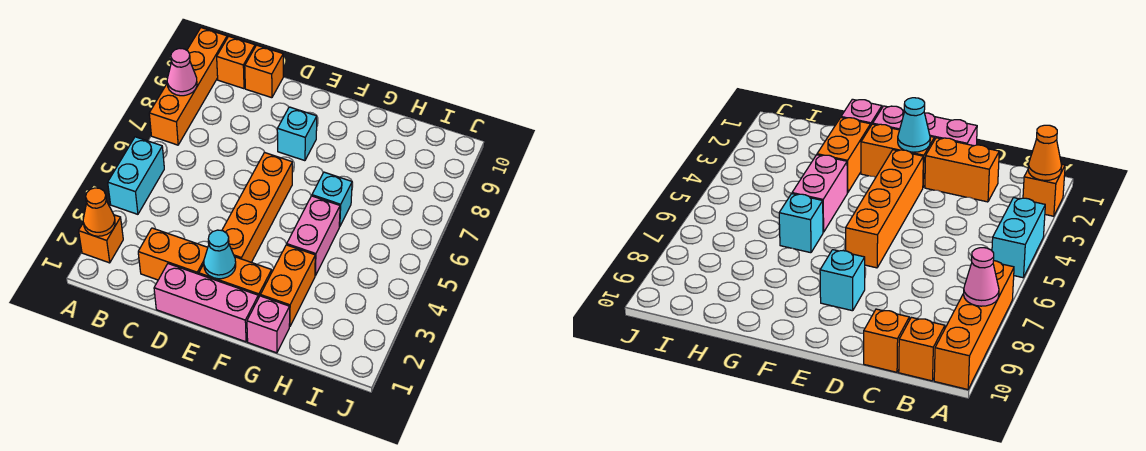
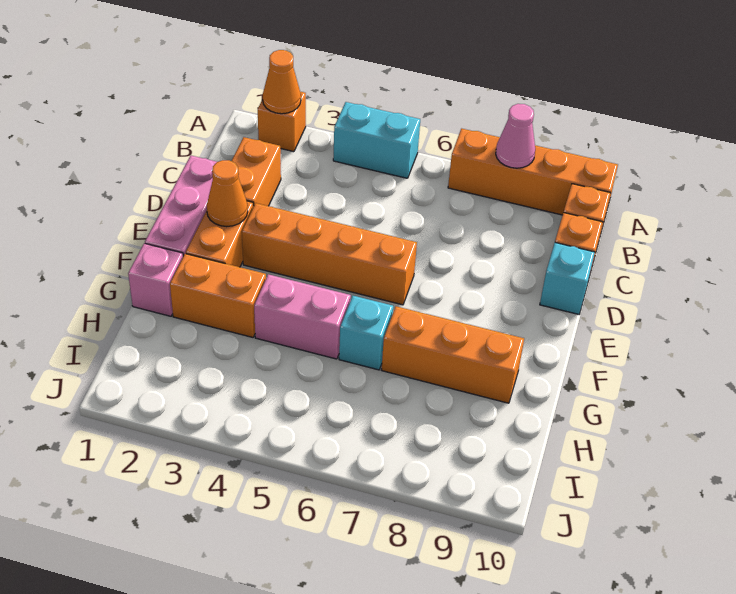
cyan 1x1 cone [204,230,236,279] -> orange 1x1 cone [207,160,248,227]
cyan 1x1 brick [277,107,317,161] -> cyan 1x1 brick moved to [540,243,595,314]
none -> orange 1x3 brick [382,306,524,403]

